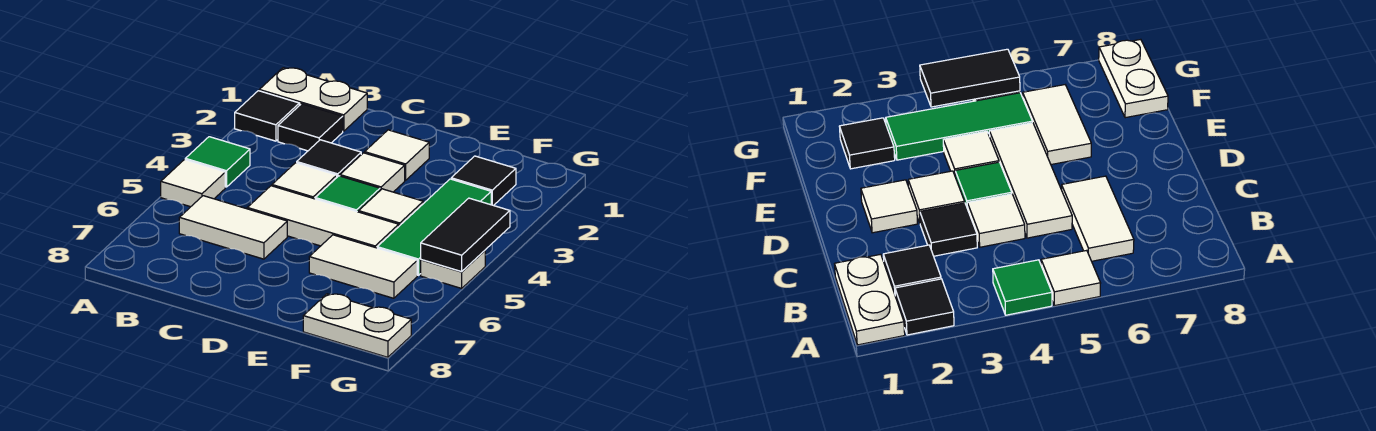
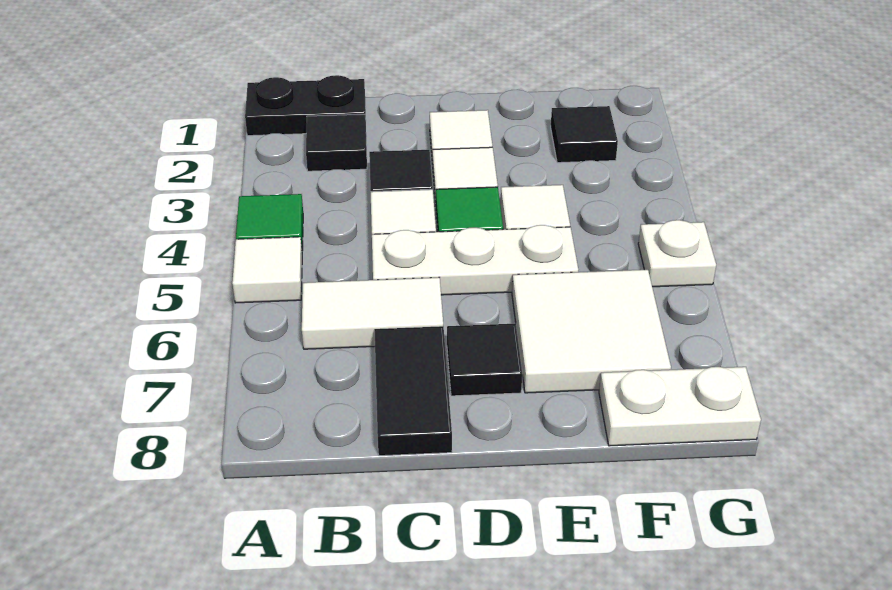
white 1x2 plate [259,68,367,131] -> black 1x2 plate [245,75,366,136]
black 1x1 tile [235,91,299,141] -> black 1x1 tile moved to [447,323,522,396]
white 1x3 tile [247,186,399,248] -> white 1x3 plate [372,225,578,295]
white 1x2 tile [309,235,417,298] -> white 2x2 tile [512,270,671,393]
green 1x3 tile [377,179,491,275] -> none
black 1x2 tile [421,198,510,272] -> black 1x2 tile moved to [374,326,452,456]

